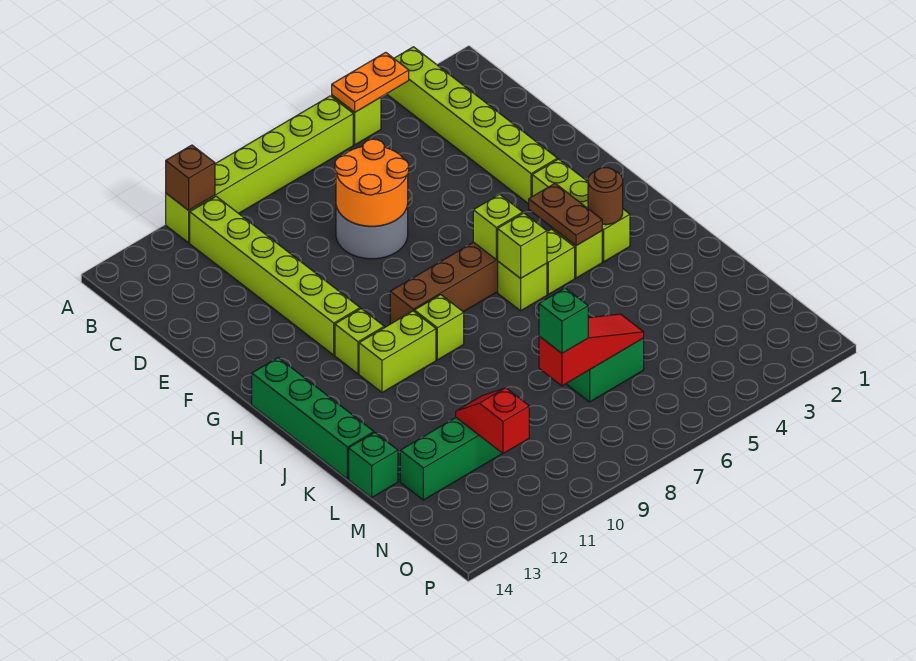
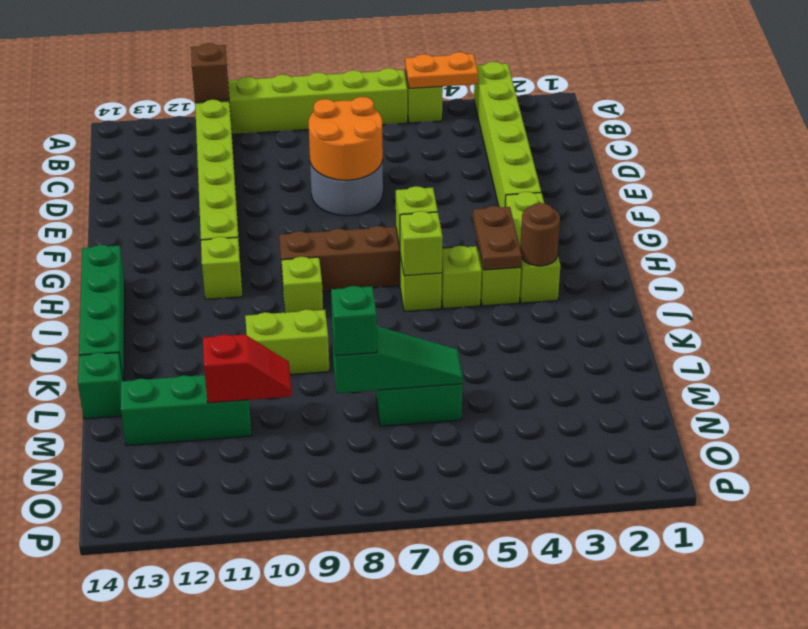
lime 1x2 brick [359,311,436,392] -> lime 1x2 brick moved to [245,309,329,375]
red 1x3 slope [539,314,644,386] -> green 1x3 slope [332,326,463,393]
red 1x2 slope [456,388,529,453] -> red 1x2 slope turned to [203,334,292,403]

